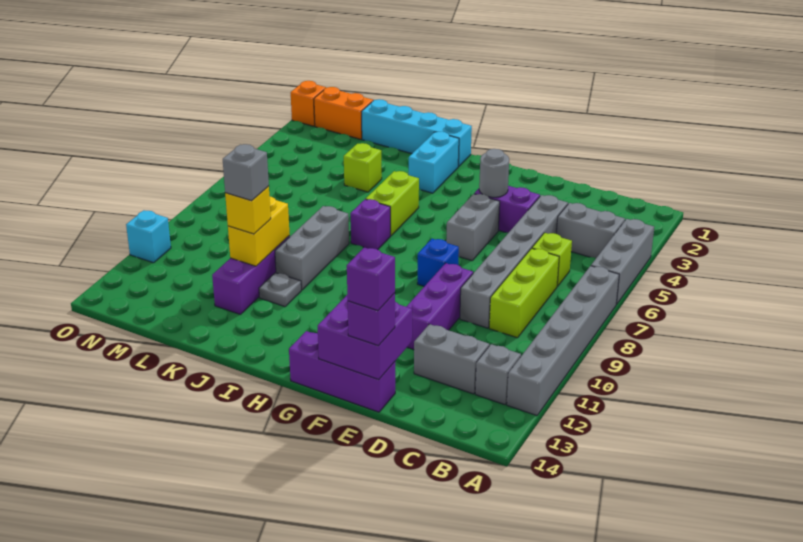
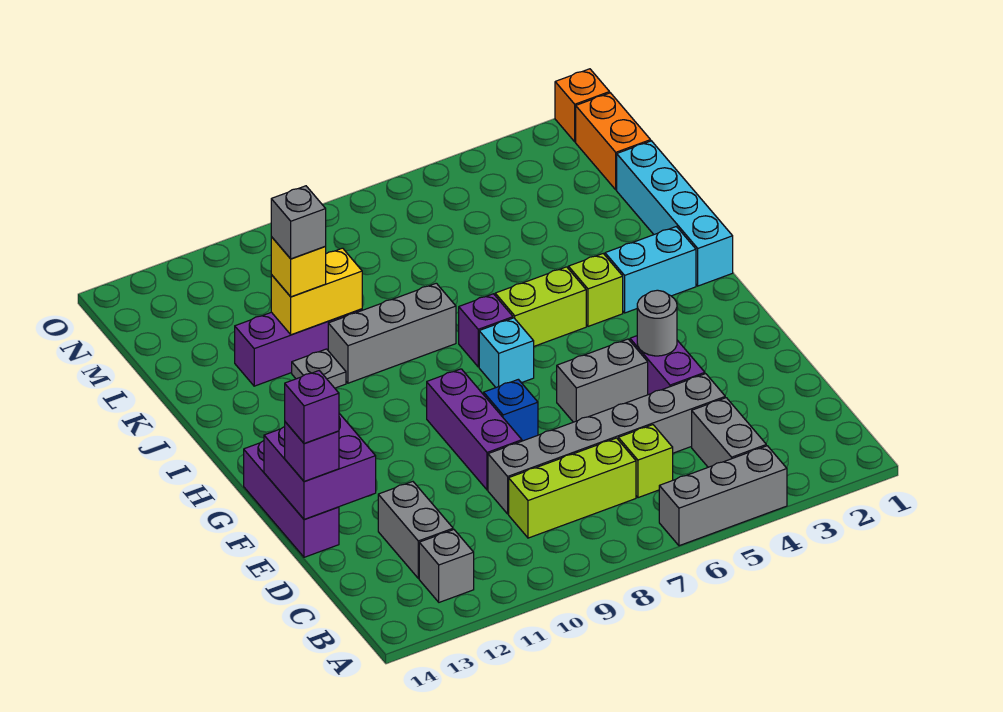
grey 1x6 brick [507,266,619,416] -> none
purple 1x3 brick [406,263,473,350] -> purple 1x3 brick turned to [427,369,522,490]
lime 1x1 brick [344,143,382,192] -> lime 1x1 brick moved to [568,254,623,326]
cyan 1x1 brick [126,210,171,263] -> cyan 1x1 brick moved to [479,318,534,387]

